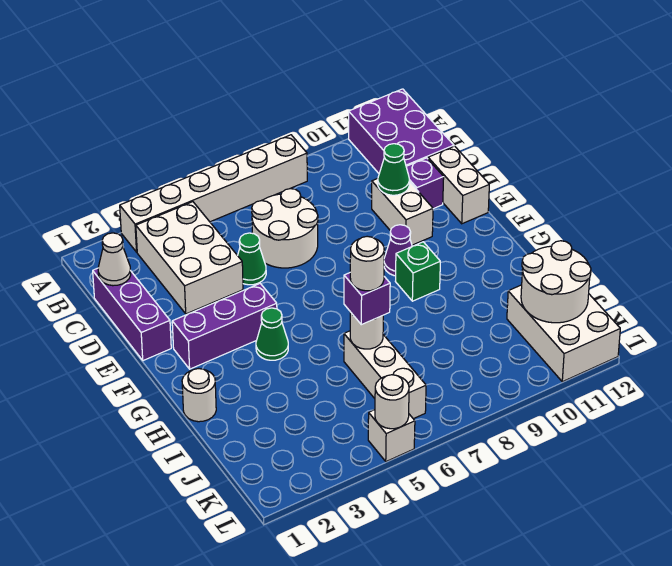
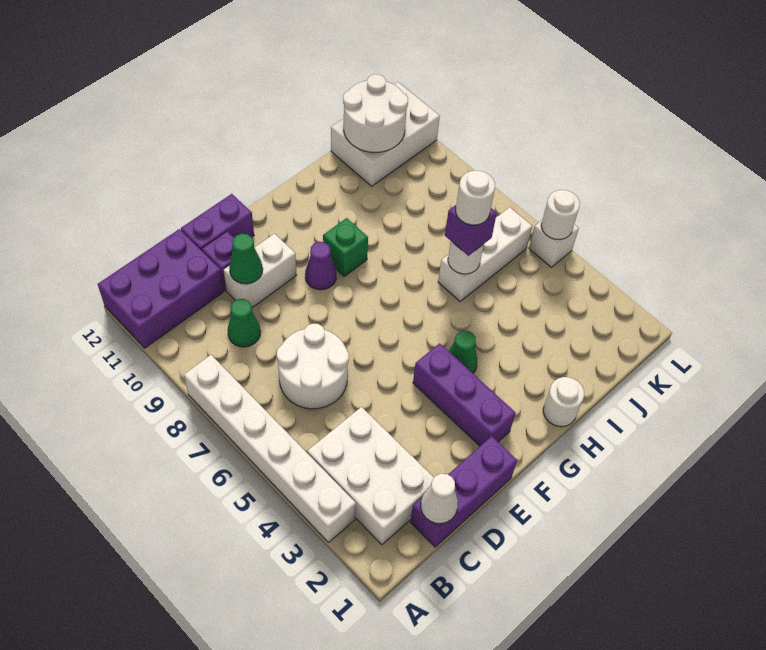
white 2x3 brick [136,202,243,314] -> white 2x3 brick turned to [307,407,434,545]
green 1x1 cone [238,233,266,285] -> green 1x1 cone moved to [228,299,261,347]
white 1x2 brick [428,146,489,224] -> purple 1x2 brick [181,194,254,250]

